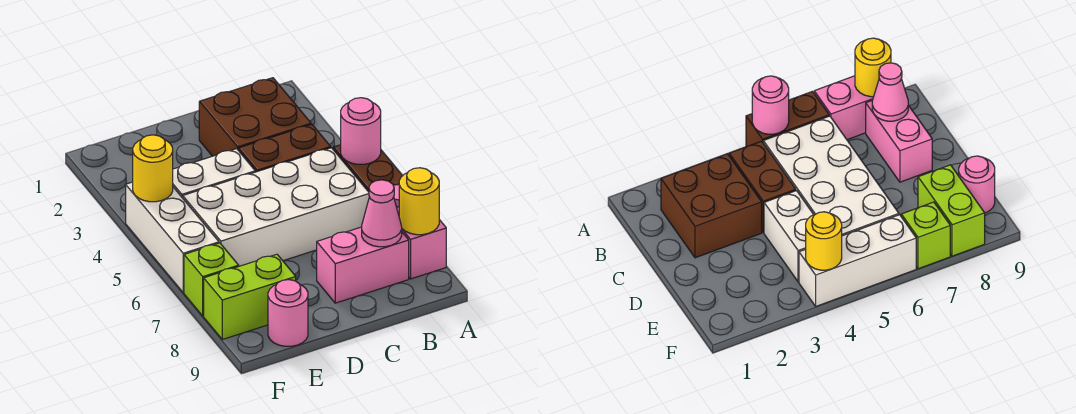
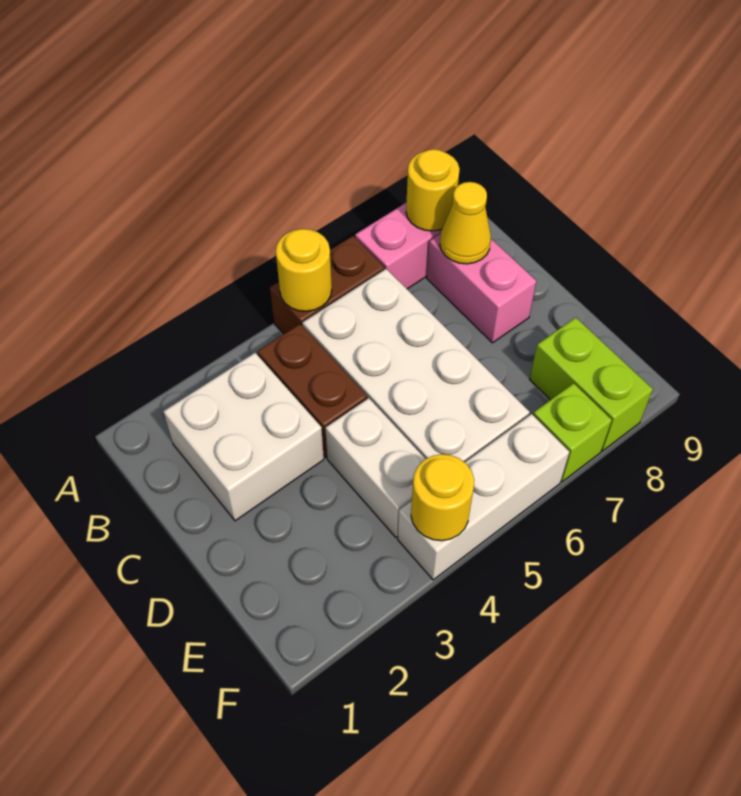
pink 1x1 round brick [341,98,381,164] -> yellow 1x1 round brick [276,229,332,311]
brown 2x2 brick [199,78,311,156] -> white 2x2 brick [163,353,324,521]
pink 1x1 cone [362,180,402,247] -> yellow 1x1 cone [440,182,491,264]
pink 1x1 round brick [268,280,308,346] -> none

